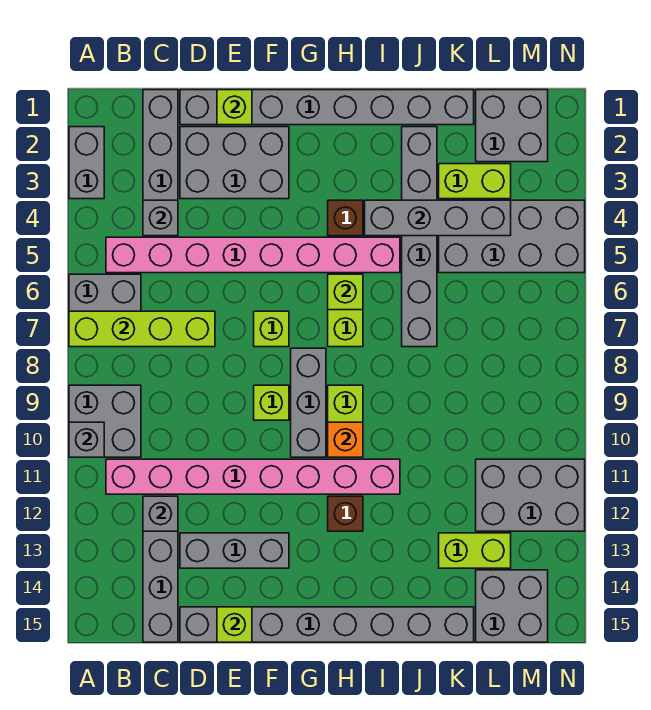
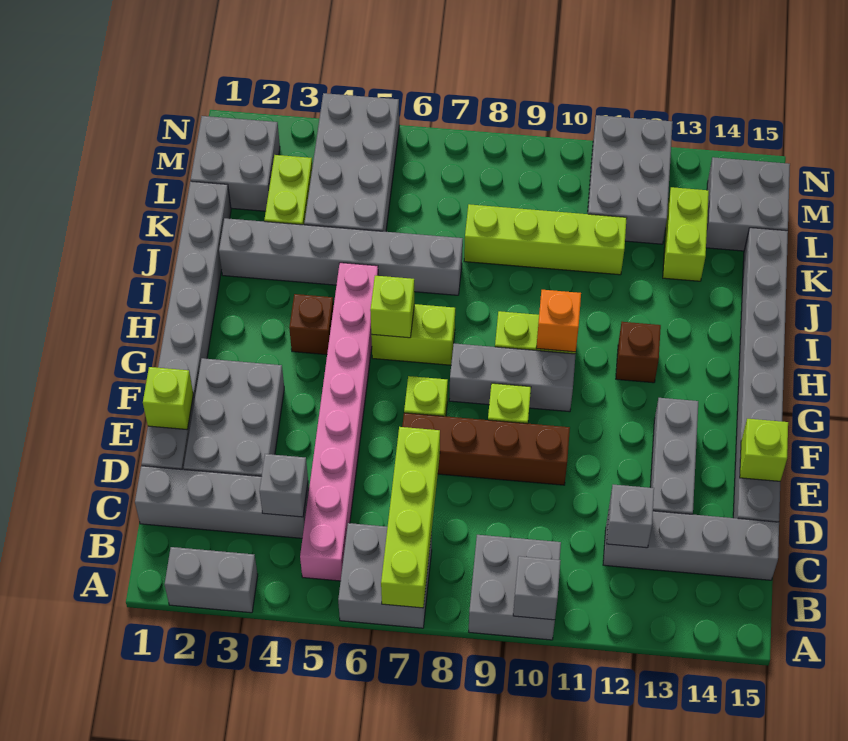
pink 1x8 brick [106,459,400,494] -> none
none -> brown 1x4 brick [402,413,570,485]
grey 1x4 brick [365,200,511,236] -> none
none -> lime 1x4 brick [464,204,627,275]

